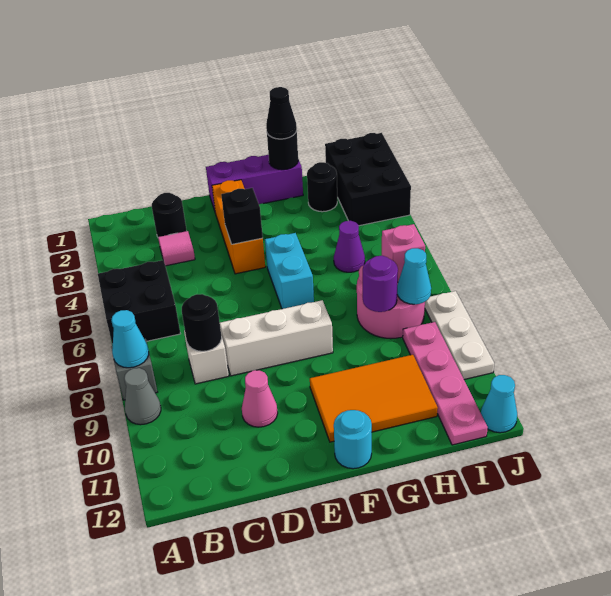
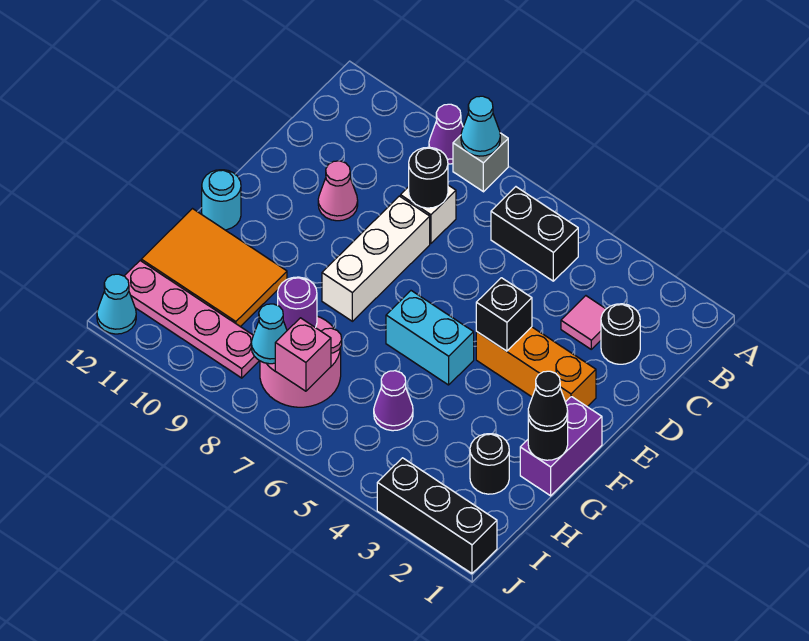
black 2x2 brick [98,260,180,345] -> black 1x2 brick [491,187,578,281]
grey 1x1 cone [124,368,161,425] -> purple 1x1 cone [429,104,463,164]
purple 1x3 brick [206,155,303,211] -> purple 1x2 brick [520,396,602,496]
orange 2x3 tile [310,355,438,442] -> orange 2x3 tile turned to [141,209,287,327]
black 2x3 brick [325,133,411,226] -> black 1x3 brick [377,458,497,573]
white 1x3 plate [425,291,494,380] -> none

